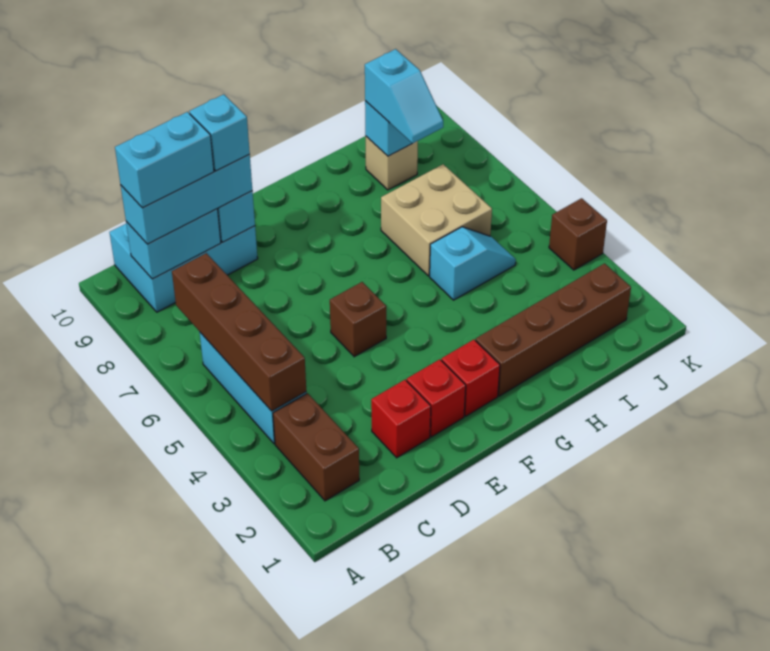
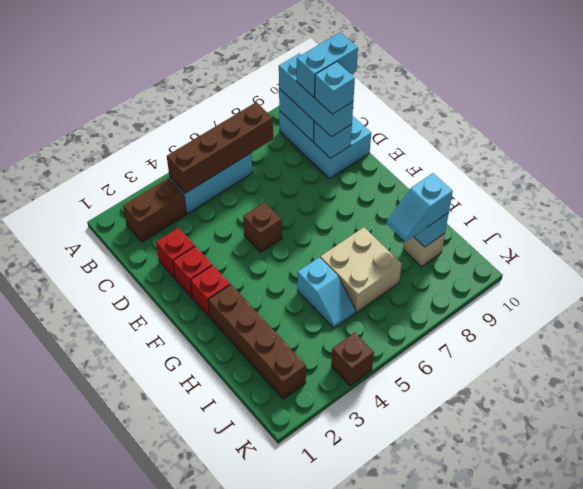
cyan 1x2 brick [115,112,214,208] -> cyan 1x2 brick turned to [297,32,358,97]

